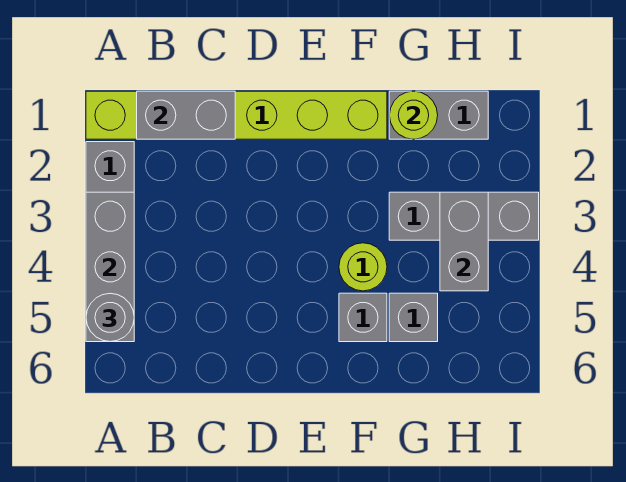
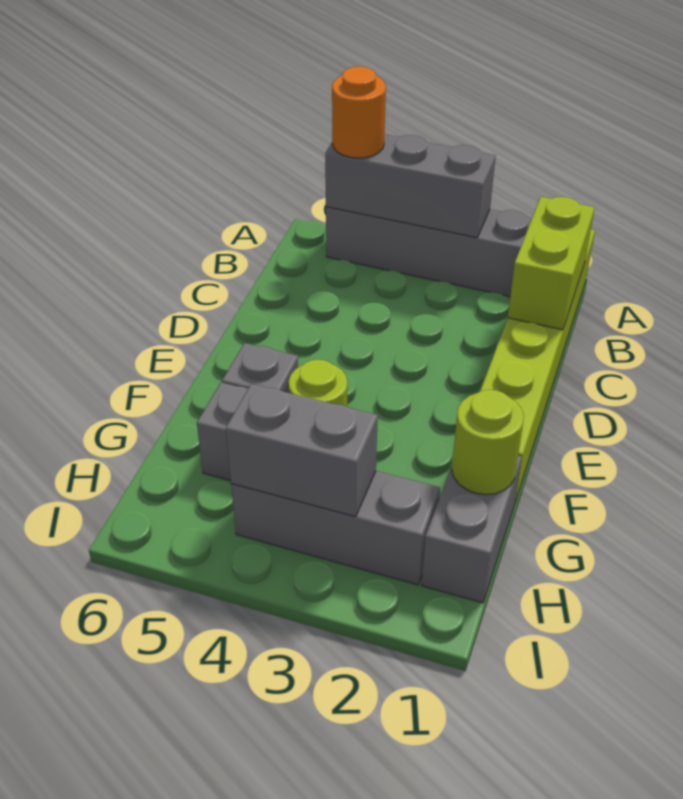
grey 1x1 round brick [86,293,134,342] -> orange 1x1 round brick [332,67,386,158]
grey 1x2 brick [137,91,235,139] -> lime 1x2 brick [508,197,595,330]
grey 1x3 brick [389,192,539,240] -> grey 1x3 brick turned to [231,471,440,585]

